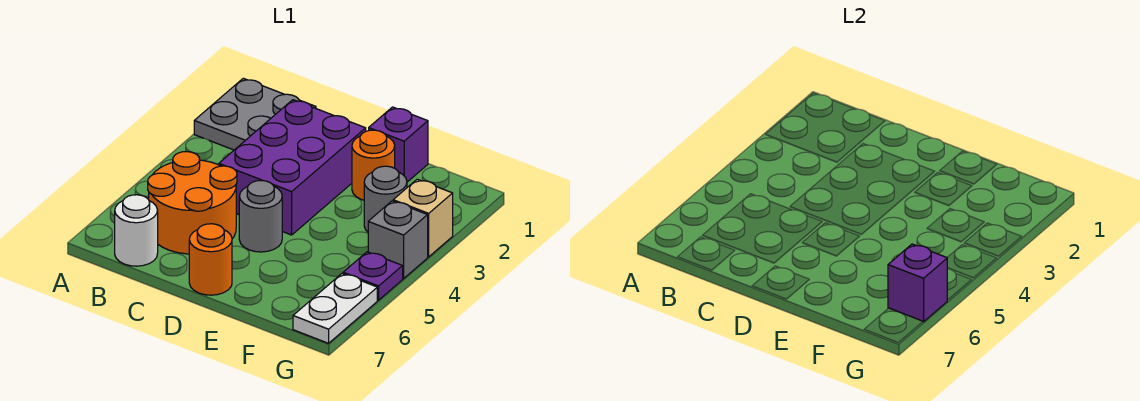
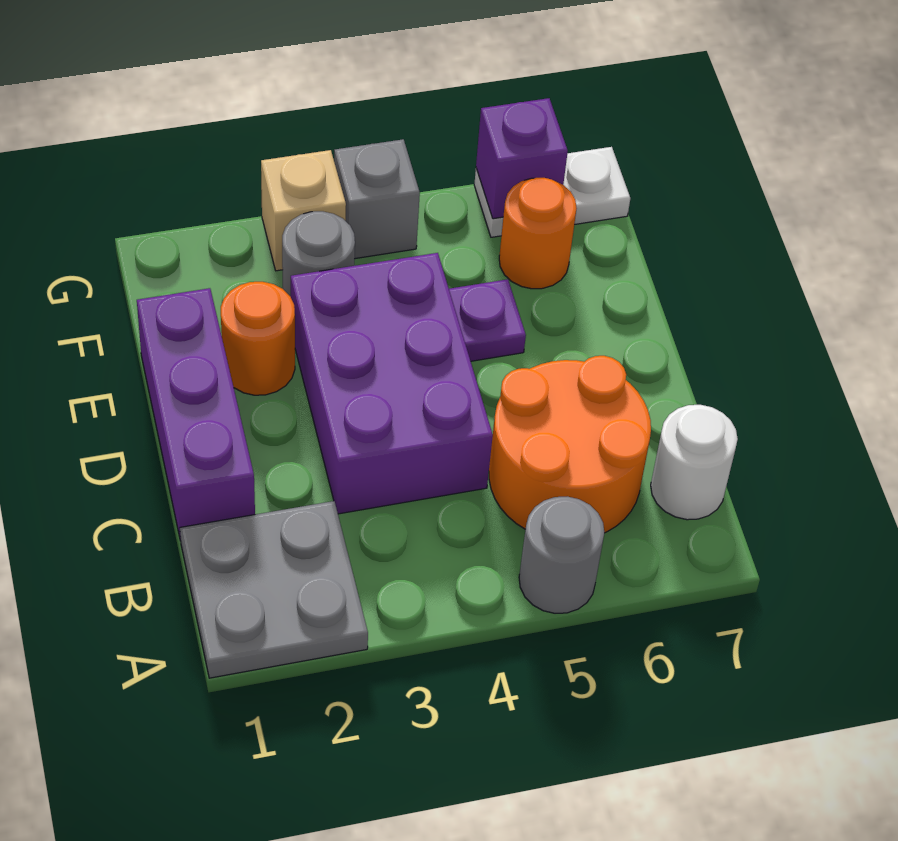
purple 2x3 brick [219,100,366,235] -> purple 2x3 brick turned to [291,253,493,514]
grey 1x1 round brick [239,181,282,252] -> grey 1x1 round brick moved to [519,497,604,613]
orange 1x1 round brick [189,224,232,295] -> orange 1x1 round brick moved to [499,178,577,289]
purple 1x1 brick [369,107,428,182] -> purple 1x3 brick [137,288,255,541]
purple 1x1 plate [343,252,403,300] -> purple 1x1 plate moved to [449,279,526,361]

